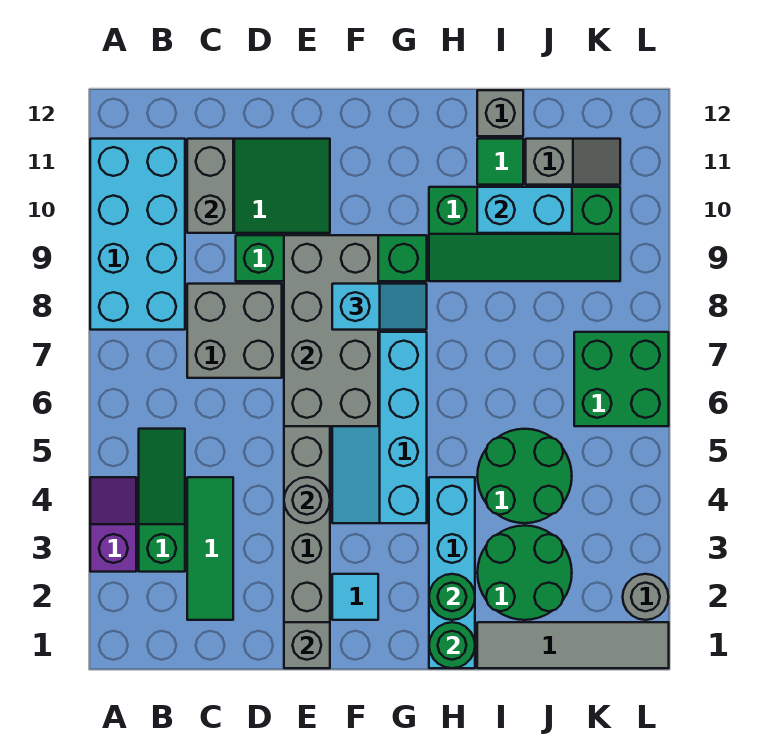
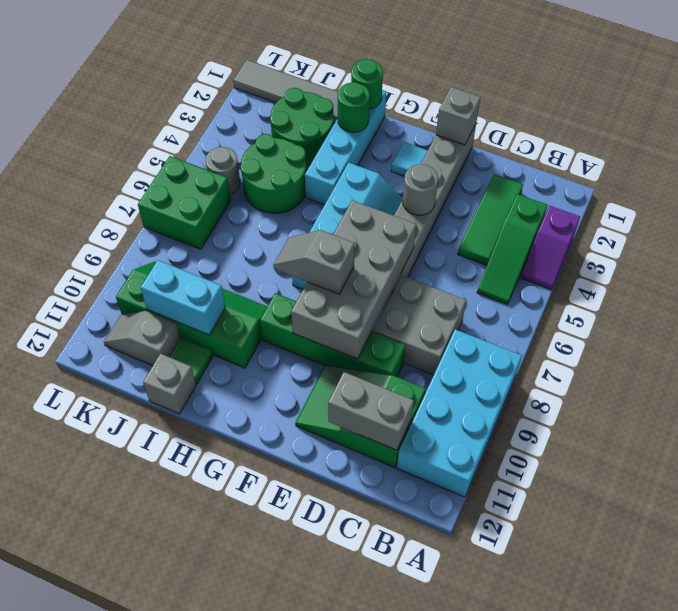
grey 1x2 brick [187,139,233,233] -> grey 1x2 brick turned to [328,372,414,450]
cyan 1x2 slope [332,284,427,330] -> grey 1x2 slope [273,230,355,294]
grey 1x1 round brick [623,574,669,620] -> grey 1x1 round brick moved to [206,147,240,194]

